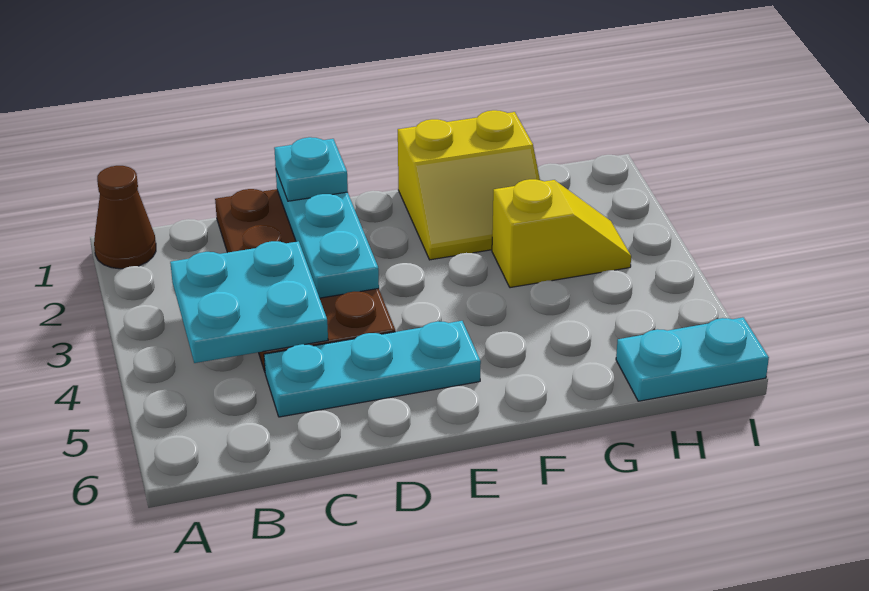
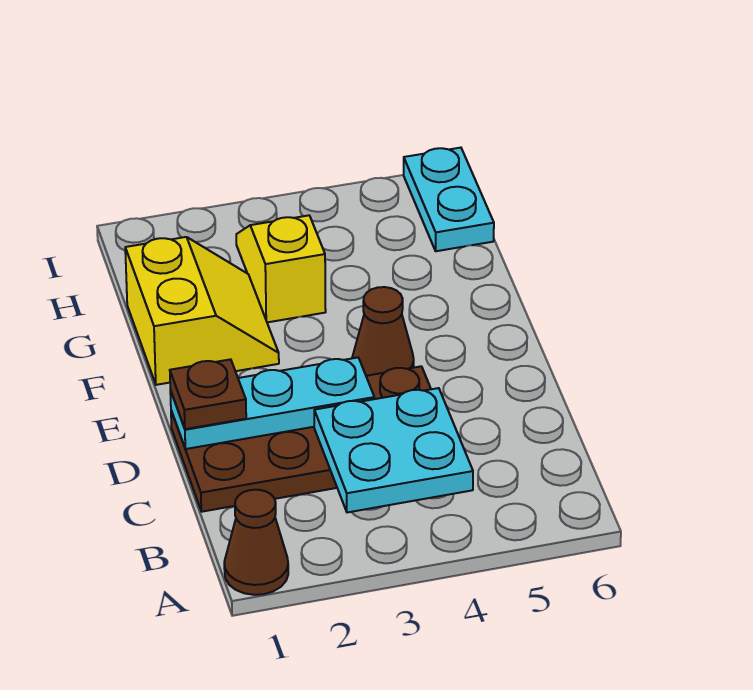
cyan 1x3 plate [264,321,481,417] -> none
cyan 1x1 plate [274,137,348,201] -> brown 1x1 plate [170,359,246,429]
none -> brown 1x1 cone [352,287,414,376]

